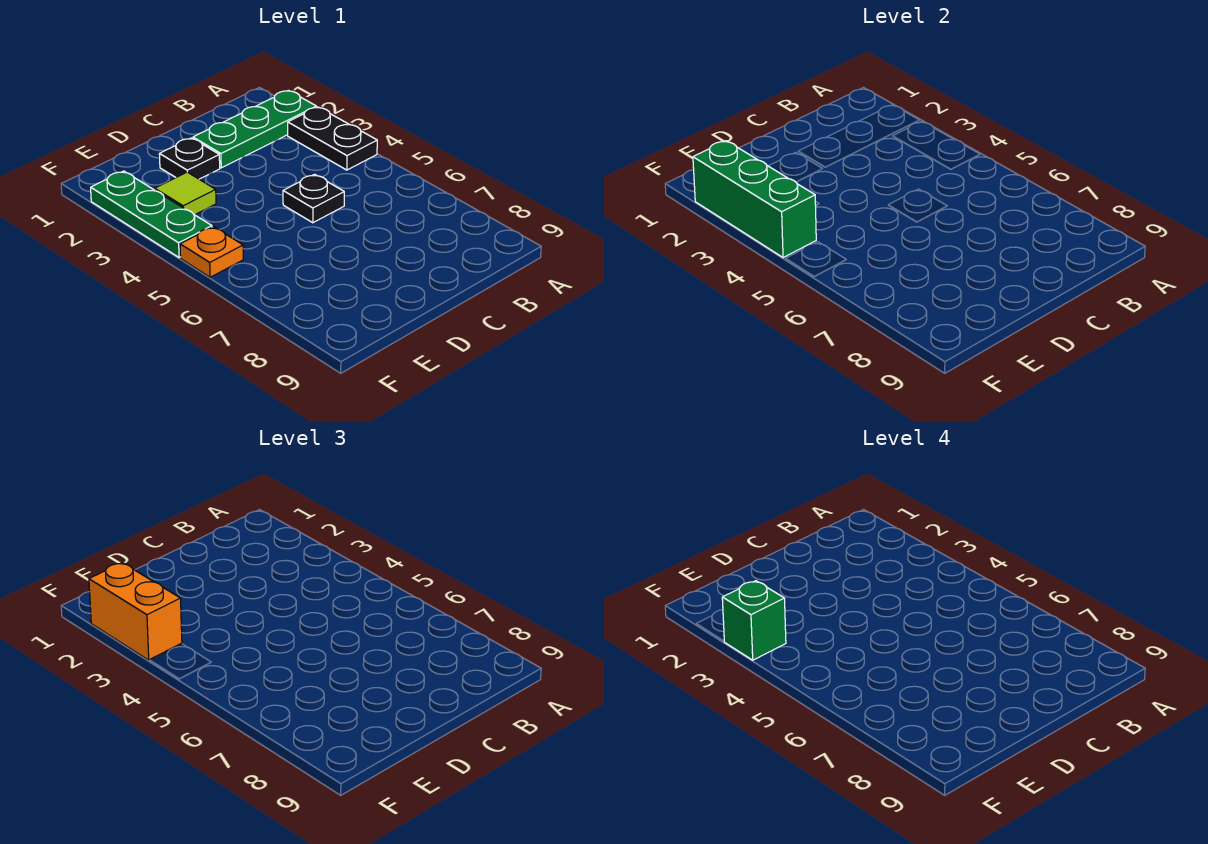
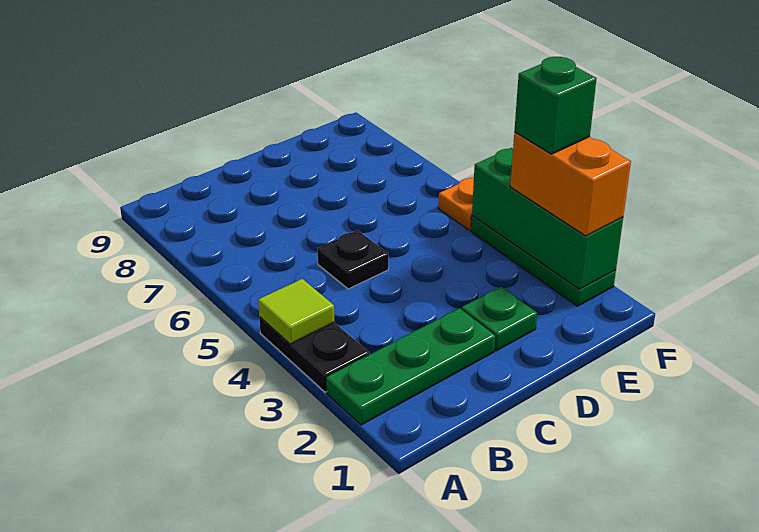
black 1x1 plate [159,138,220,179] -> green 1x1 plate [462,287,537,351]
lime 1x1 tile [155,172,216,215] -> lime 1x1 tile moved to [258,279,335,344]

